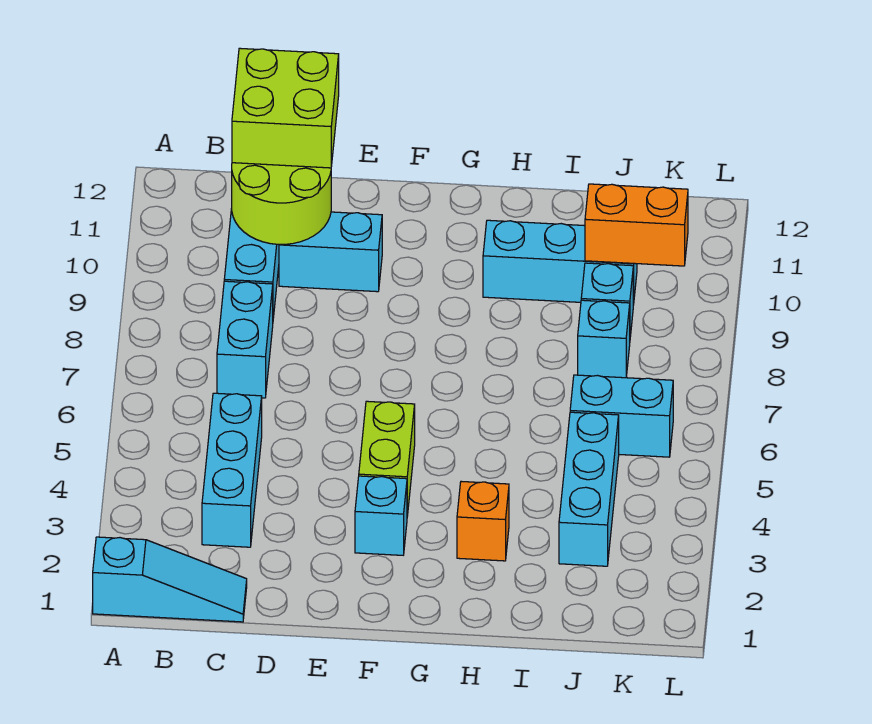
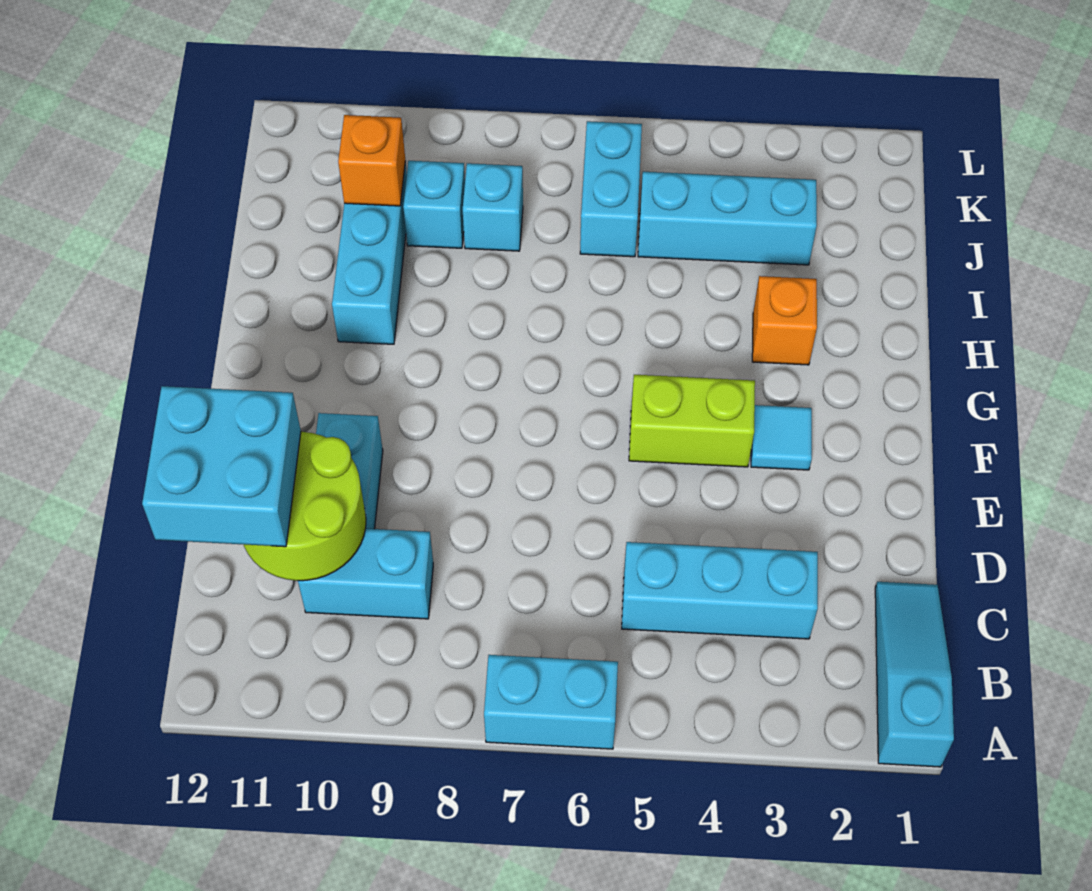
cyan 1x2 brick [217,281,273,398] -> cyan 1x2 brick moved to [484,655,618,749]
lime 2x2 brick [232,48,339,168] -> cyan 2x2 brick [142,386,301,547]
cyan 1x1 brick [355,476,407,555] -> cyan 1x1 tile [751,405,812,470]
orange 1x2 brick [585,184,688,266] -> orange 1x1 brick [338,115,405,206]

